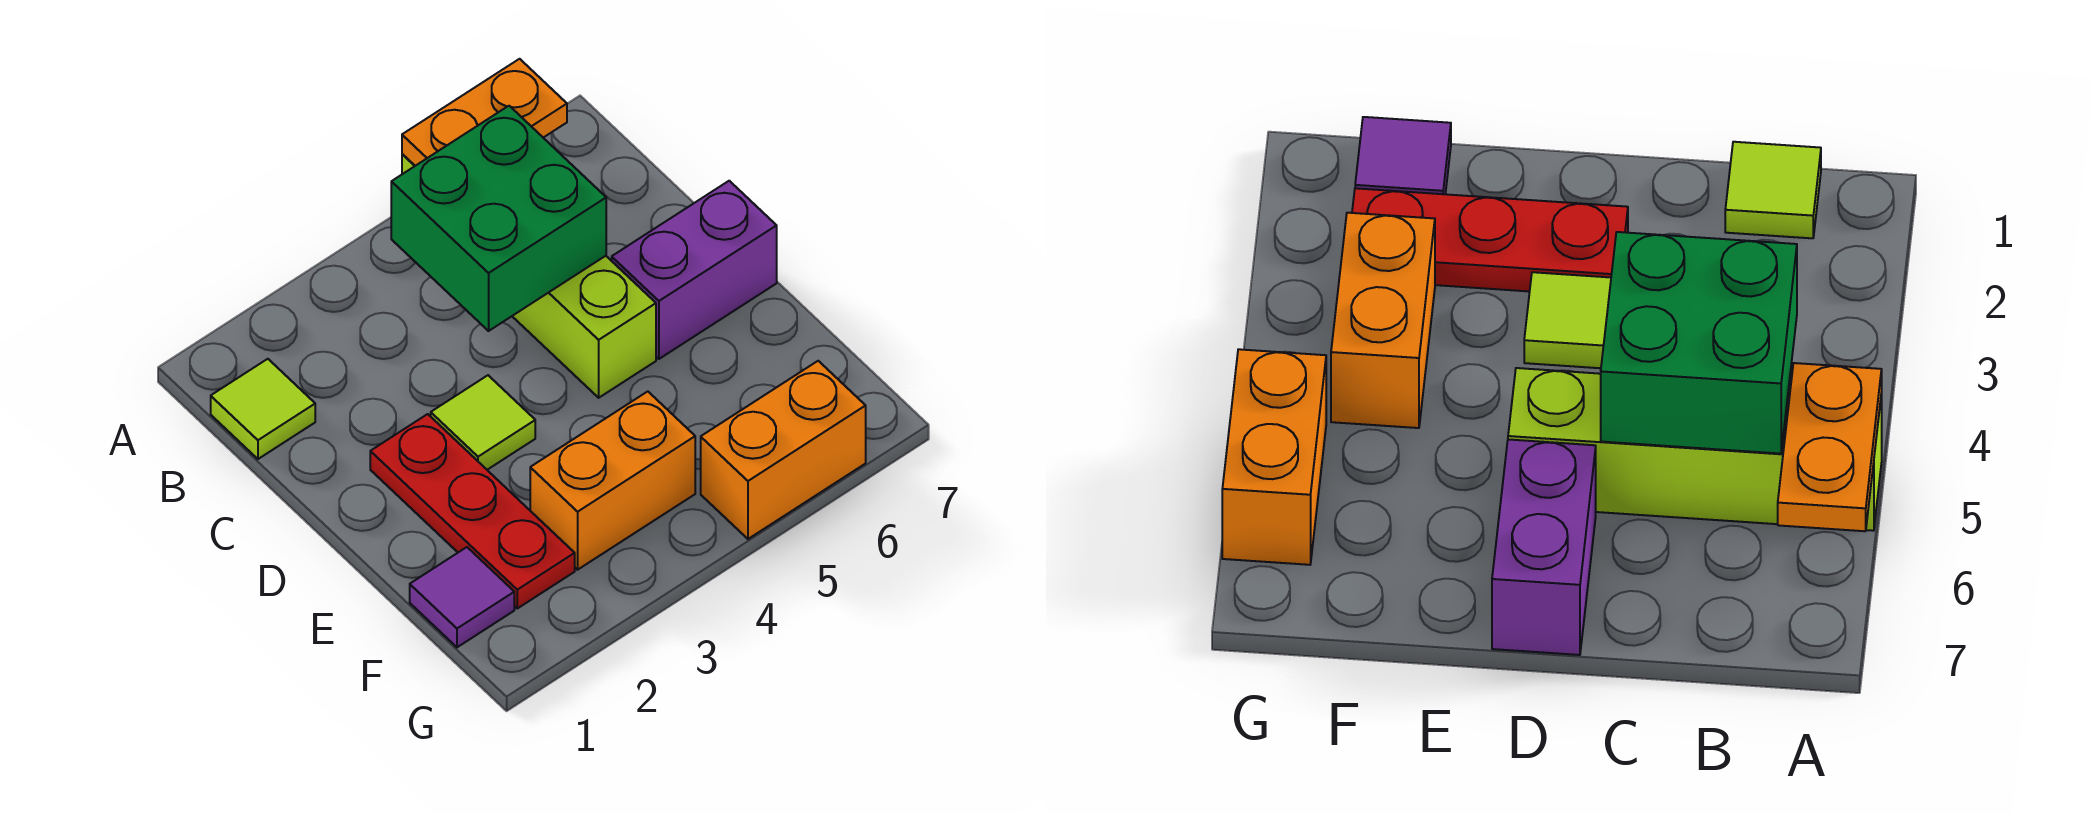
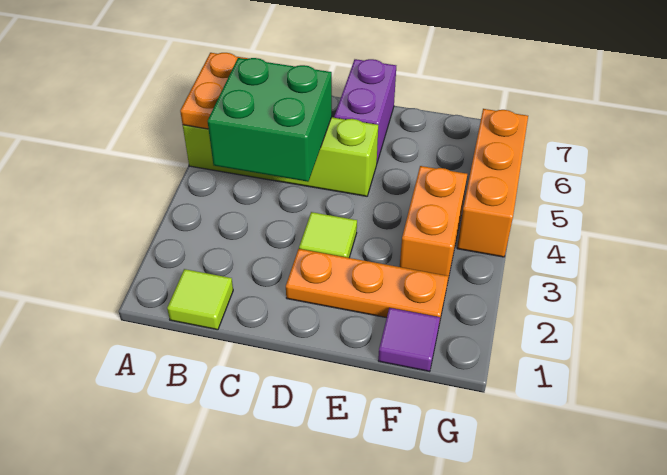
red 1x3 plate [370,414,575,608] -> orange 1x3 plate [286,249,448,324]
orange 1x2 brick [701,361,866,539] -> orange 1x3 brick [457,109,528,257]

